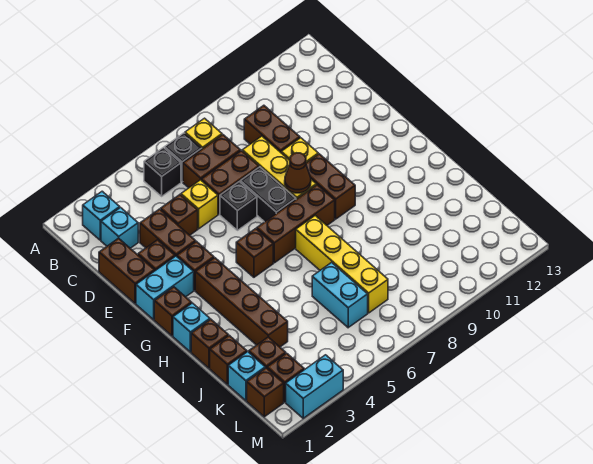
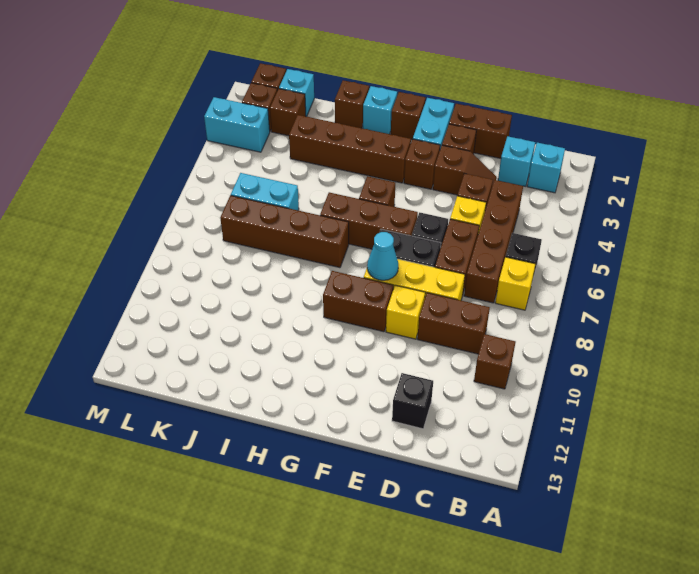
black 1x1 brick [144,148,181,196] -> black 1x1 brick moved to [392,373,433,429]
brown 1x2 brick [183,135,241,188] -> brown 1x4 brick [464,180,523,303]
brown 1x2 brick [140,209,196,256] -> brown 1x2 slope [433,145,497,195]
brown 1x1 cone [285,153,311,193] -> cyan 1x1 cone [367,232,398,280]
brown 1x3 brick [257,185,335,263] -> brown 1x3 brick turned to [320,192,418,249]
yellow 1x4 brick [296,216,388,313] -> brown 1x4 brick [220,195,349,268]
brown 1x1 brick [210,335,247,384] -> brown 1x1 brick moved to [474,334,515,389]
cyan 1x2 brick [286,355,343,418] -> cyan 1x2 brick turned to [204,97,270,152]

